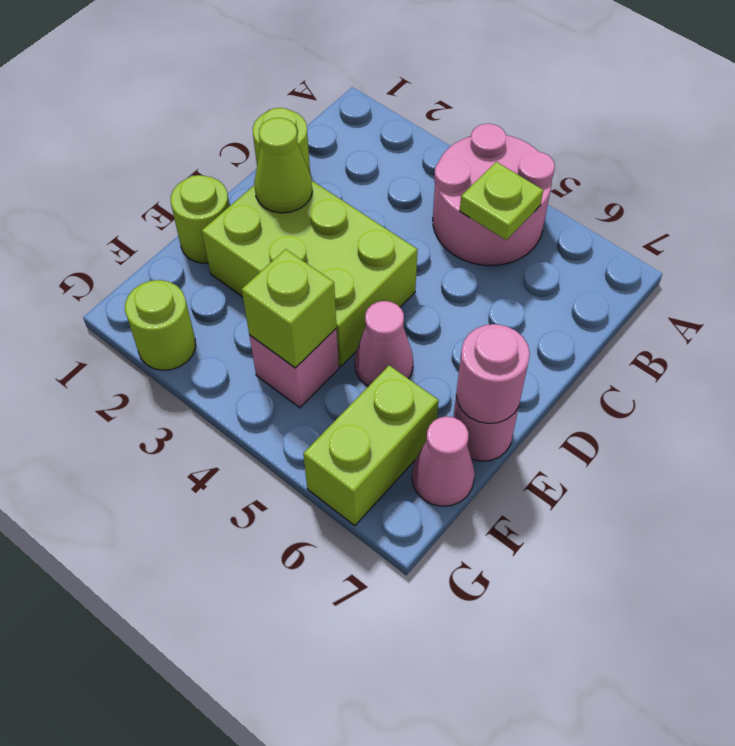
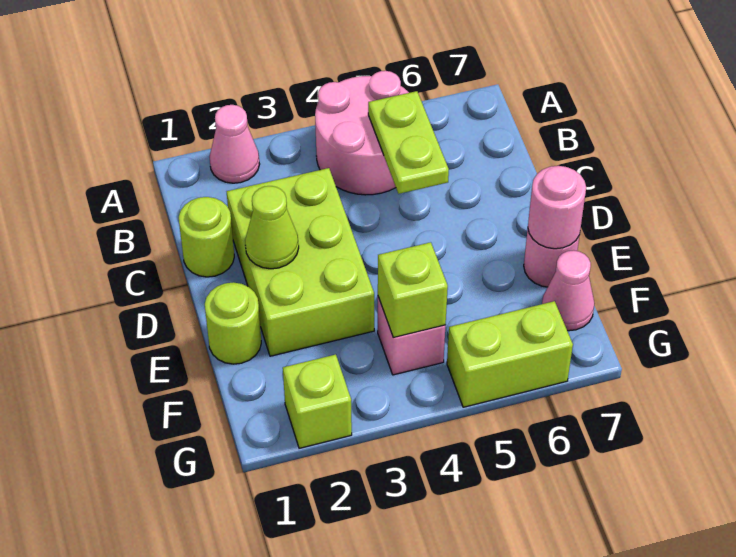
lime 1x1 plate [460,162,543,240] -> lime 1x2 plate [368,91,449,194]
lime 2x3 brick [202,180,418,367] -> lime 2x3 brick turned to [227,168,374,356]
pink 1x1 cone [355,301,413,386] -> pink 1x1 cone moved to [210,105,260,183]
lime 1x2 brick [303,365,439,526] -> lime 1x2 brick turned to [447,301,573,407]
lime 1x1 round brick [125,280,196,370] -> lime 1x1 brick [283,354,352,448]

